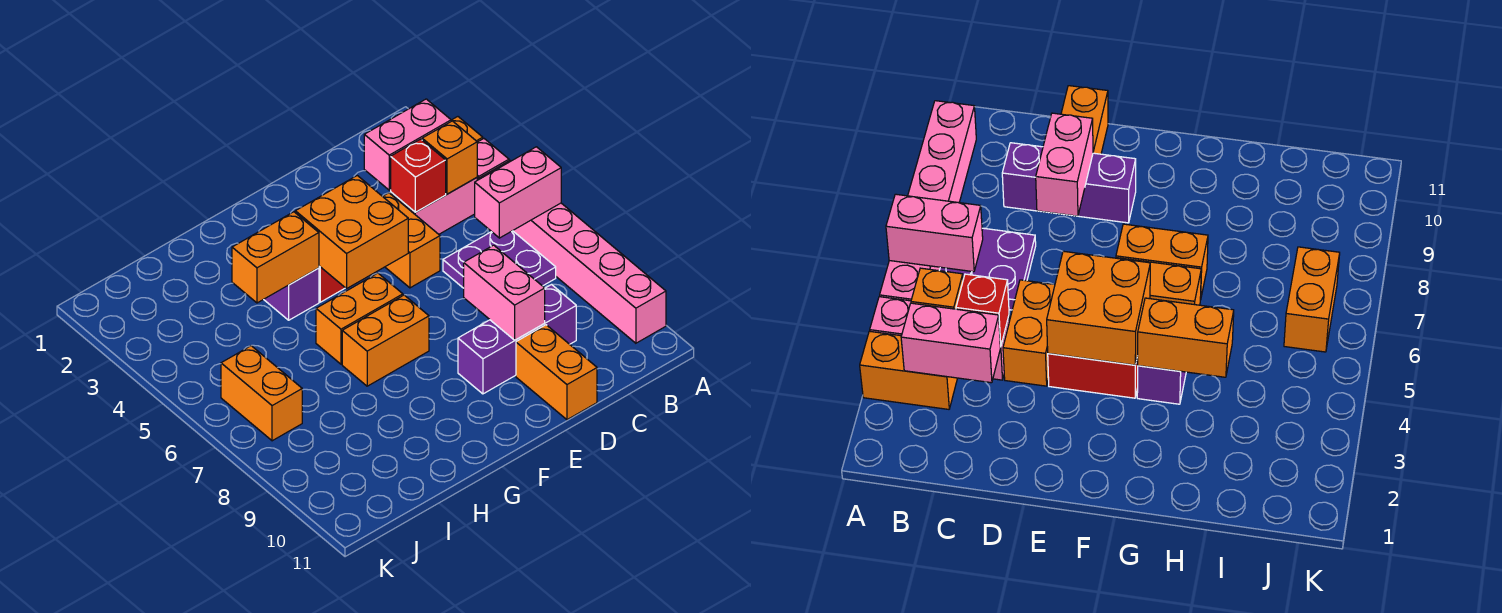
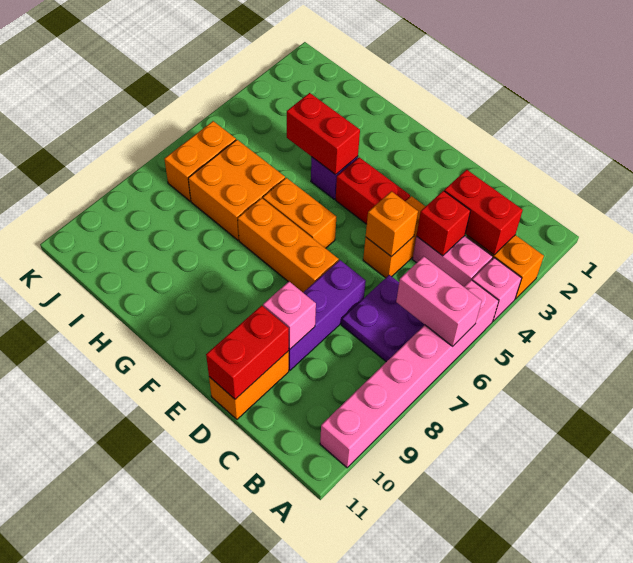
pink 1x2 brick [364,99,451,190] -> red 1x2 brick [444,170,523,255]
orange 1x1 brick [422,121,477,194] -> orange 1x1 brick moved to [366,191,418,257]
purple 1x3 brick [458,284,576,394] -> purple 1x3 brick turned to [289,260,366,370]
pink 1x2 brick [464,245,545,340] -> pink 1x1 brick [263,282,316,349]
none -> red 1x2 brick [206,305,289,399]
orange 2x2 brick [295,176,408,289] -> orange 2x2 brick moved to [188,140,285,240]
orange 1x2 brick [342,295,429,386] -> orange 1x3 brick [238,198,339,292]
orange 1x2 brick [232,212,319,303] -> red 1x2 brick [287,93,360,175]

